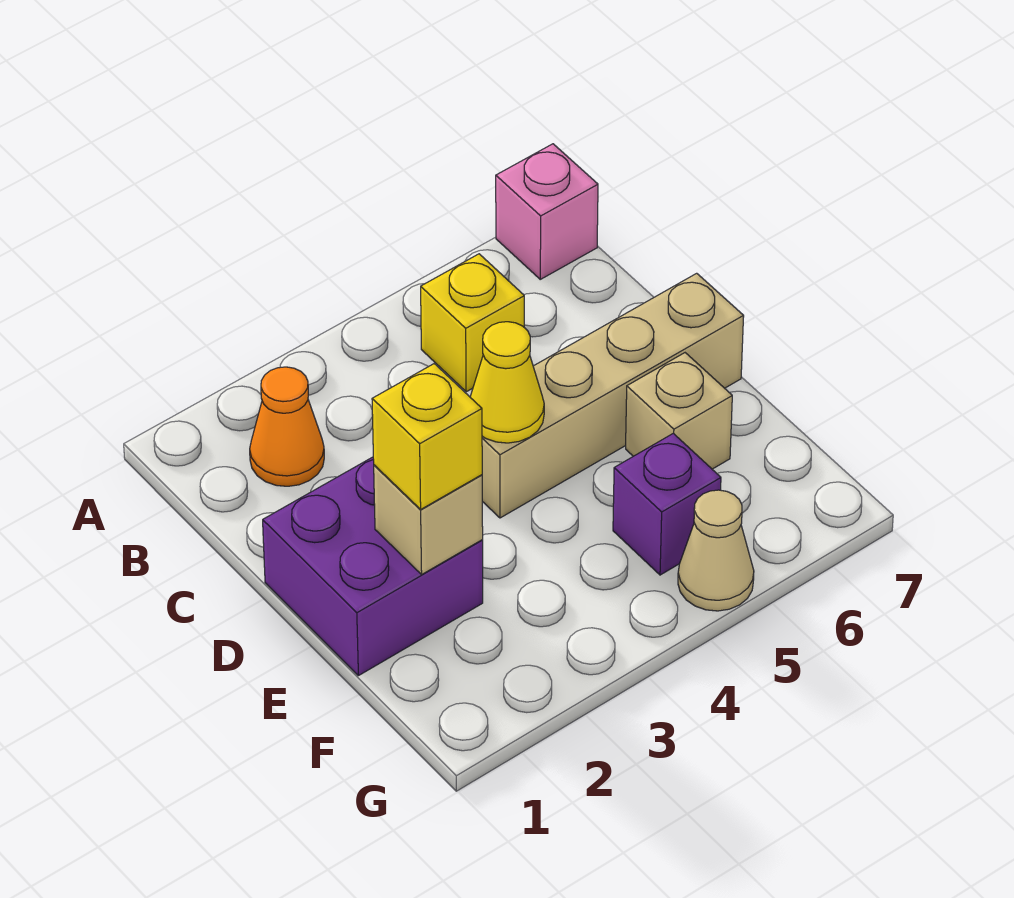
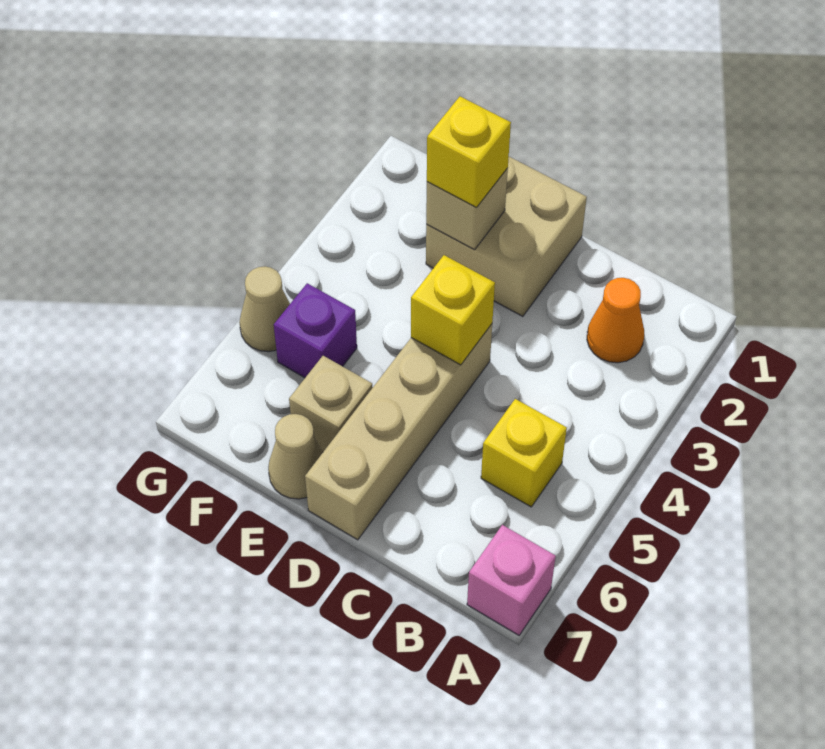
purple 2x2 brick [263,457,483,676] -> tan 2x2 brick [426,157,587,316]
yellow 1x1 cone [470,322,544,443] -> yellow 1x1 brick [411,255,495,365]
none -> tan 1x1 cone [268,414,323,499]

